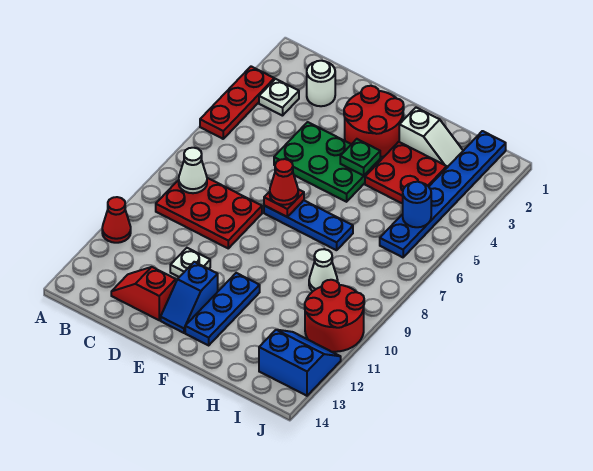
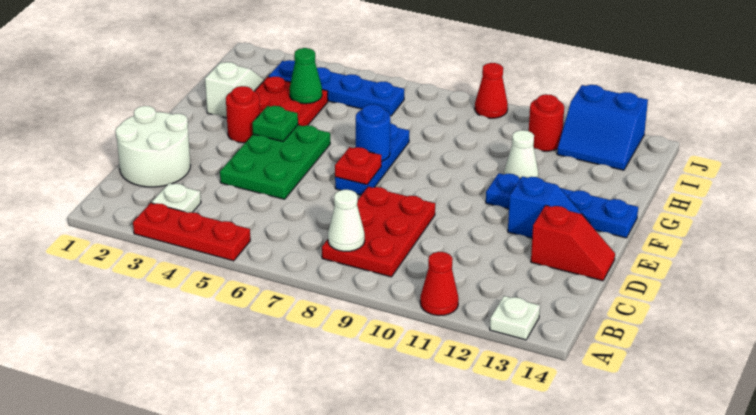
white 1x1 round brick [307,61,335,106] -> white 2x2 round brick [115,106,191,187]
red 1x2 slope [111,267,176,320] -> red 1x2 slope turned to [531,205,615,281]
white 1x1 plate [170,248,210,277] -> white 1x1 plate moved to [490,296,540,340]
red 2x2 round brick [344,86,404,157] -> red 1x1 round brick [226,86,260,143]
red 1x1 cone [270,159,298,205] -> red 1x1 cone moved to [475,63,508,118]
blue 1x3 plate [185,273,260,345] -> blue 1x4 plate [486,173,638,238]
none -> green 1x1 cone [289,48,322,104]
white 1x1 cone [309,249,338,291] -> white 1x1 cone moved to [504,130,539,178]
blue 1x6 plate [380,131,506,257] -> blue 1x4 plate [268,60,404,116]
blue 1x1 round brick [403,182,431,227] -> blue 1x1 round brick moved to [356,104,390,161]
red 2x2 round brick [305,280,364,352] -> red 1x1 round brick [529,94,564,151]
blue 2x2 slope [259,330,341,396] -> blue 2x2 slope turned to [557,85,648,170]

